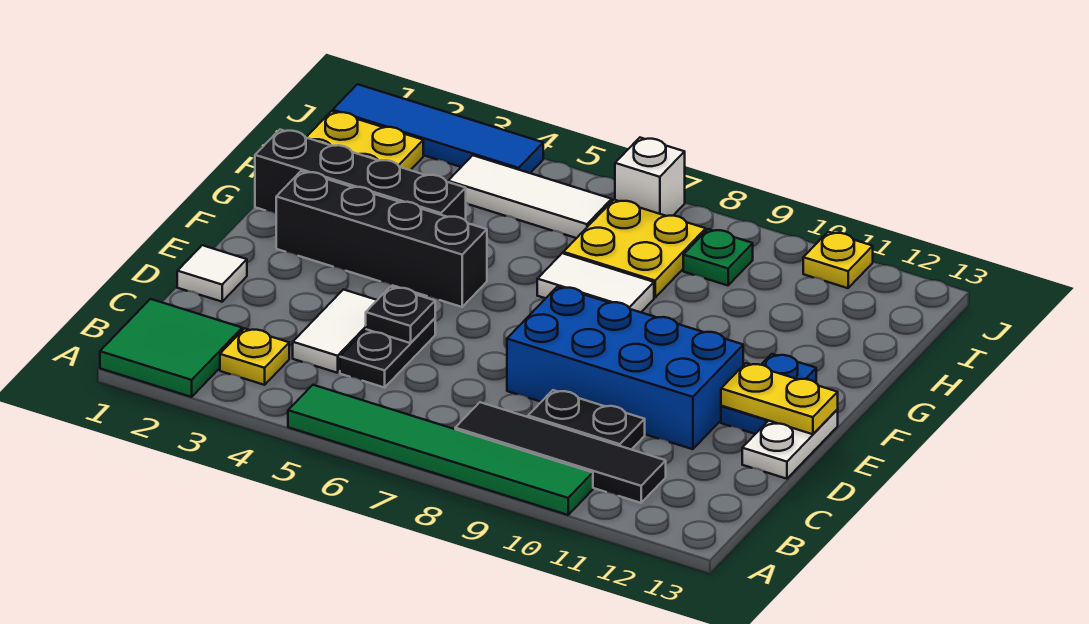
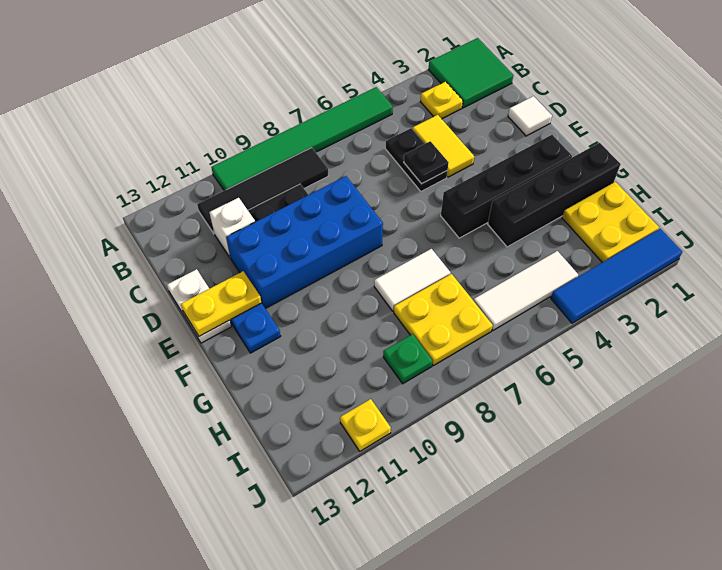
white 1x2 tile [293,290,377,373] -> yellow 1x2 tile [413,115,474,177]
white 1x1 brick [615,138,685,216] -> white 1x1 brick moved to [209,198,255,258]

